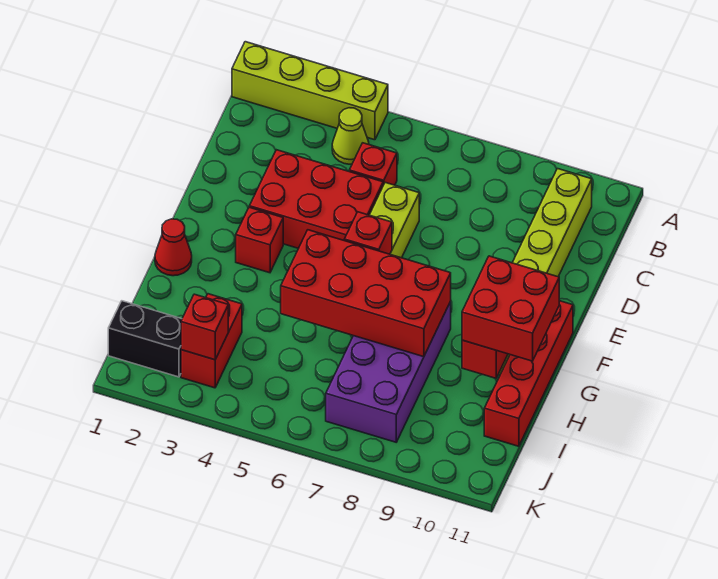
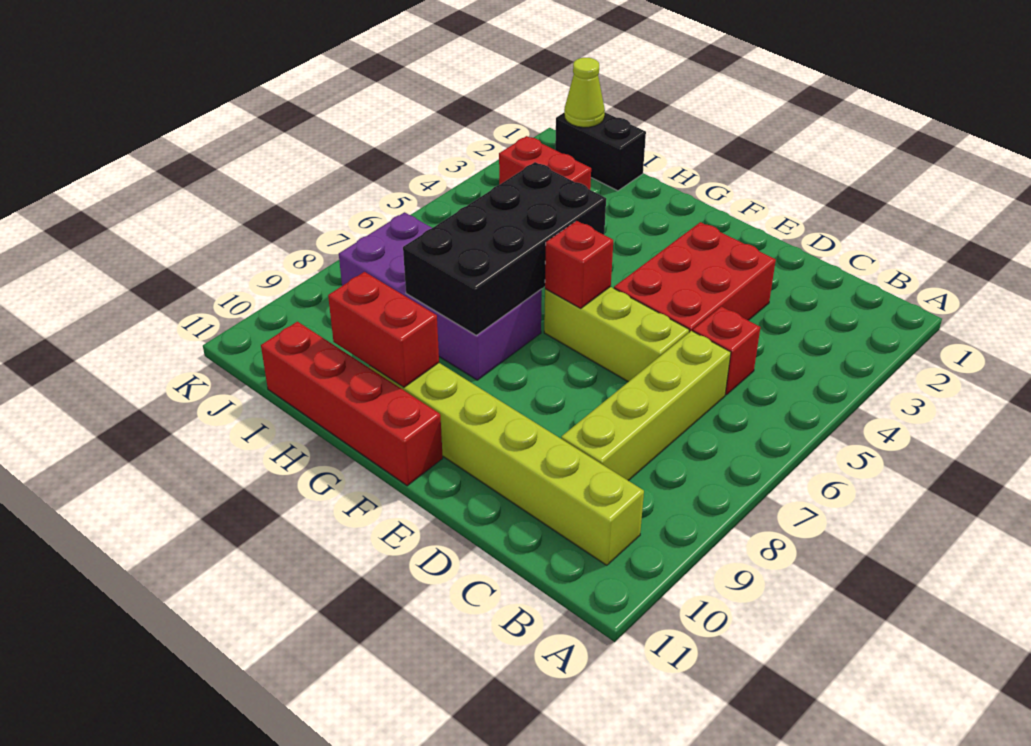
lime 1x4 brick [232,42,388,140] -> lime 1x4 brick moved to [561,331,731,481]
lime 1x1 cone [332,108,369,164] -> lime 1x1 cone moved to [564,58,605,127]
red 1x1 brick [236,207,283,273] -> none
red 1x1 cone [155,219,192,276] -> none
red 2x4 brick [281,230,451,357] -> black 2x4 brick [403,162,606,336]
red 2x2 brick [462,256,559,361] -> none
black 1x2 brick [108,301,182,377] -> black 1x2 brick turned to [555,113,646,191]
red 1x1 brick [181,294,228,360] -> none

